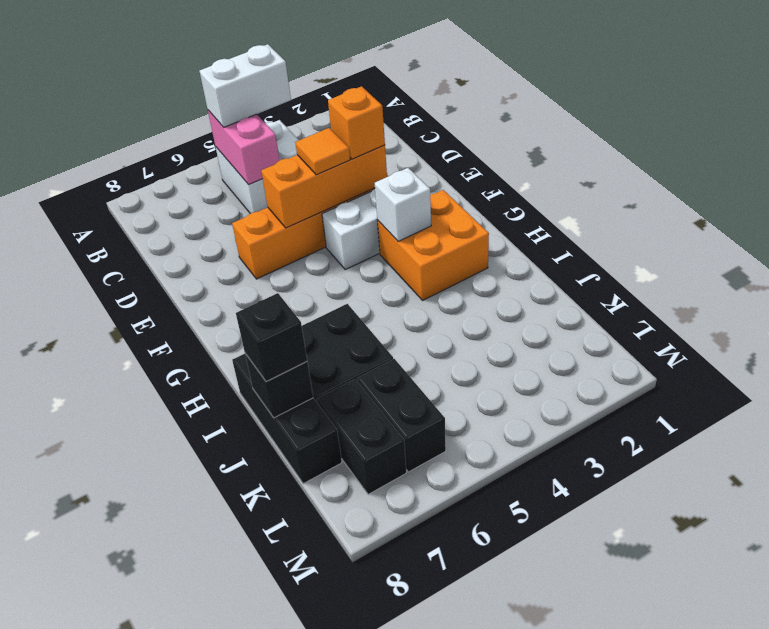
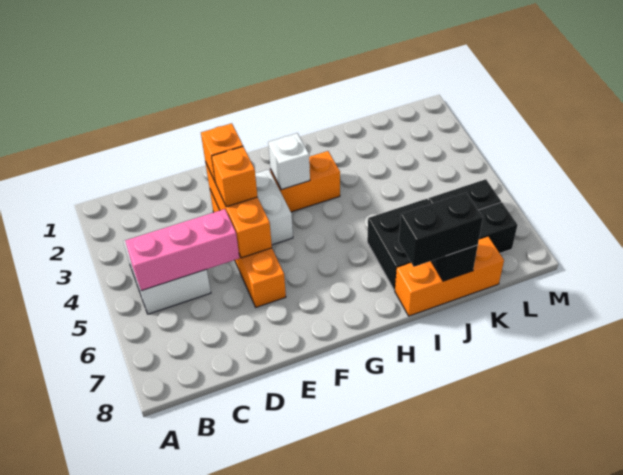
white 1x2 brick [200,44,291,127] -> none
pink 1x2 brick [208,110,280,185] -> pink 1x3 brick [125,209,239,291]
orange 1x1 tile [295,128,350,175] -> orange 1x1 brick [212,147,257,207]
orange 2x2 brick [377,190,489,300] -> orange 1x2 brick [271,151,340,212]
black 1x3 brick [232,354,342,484] -> orange 1x3 brick [395,236,504,316]
black 1x1 brick [236,293,307,382] -> black 1x2 brick [399,193,483,267]

